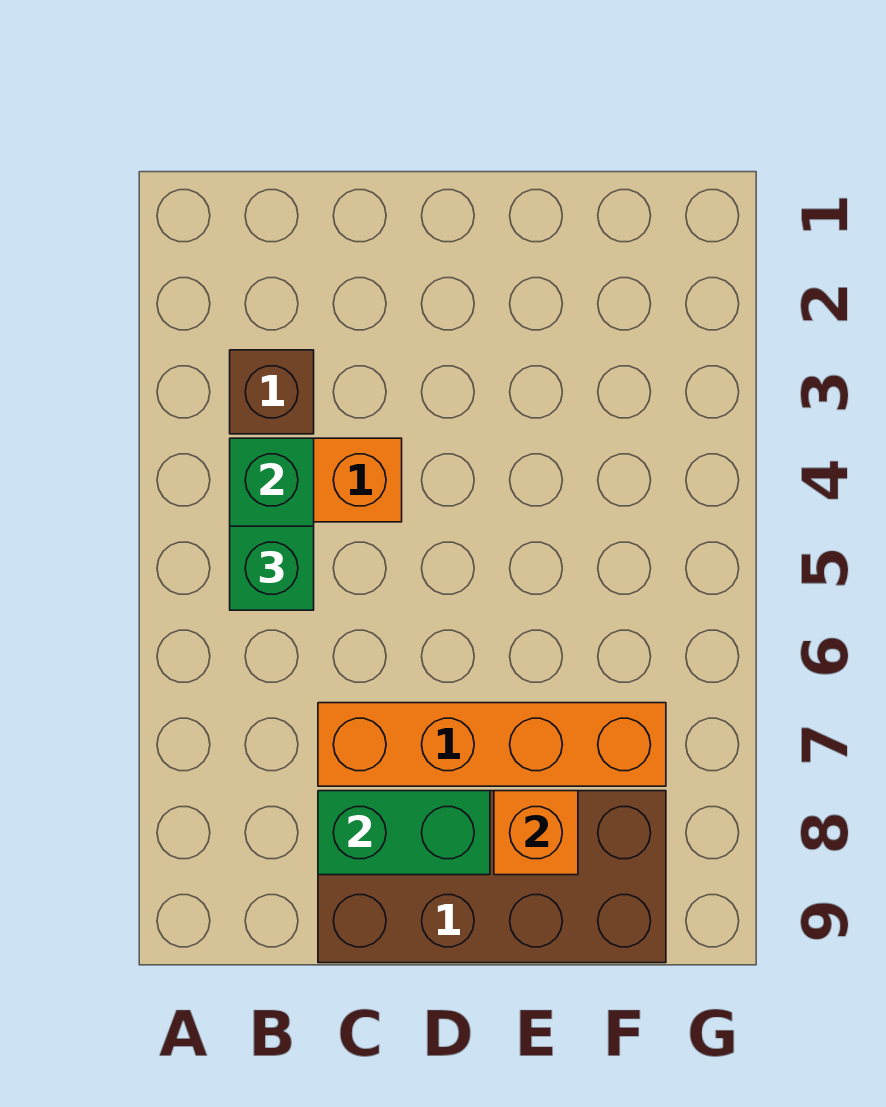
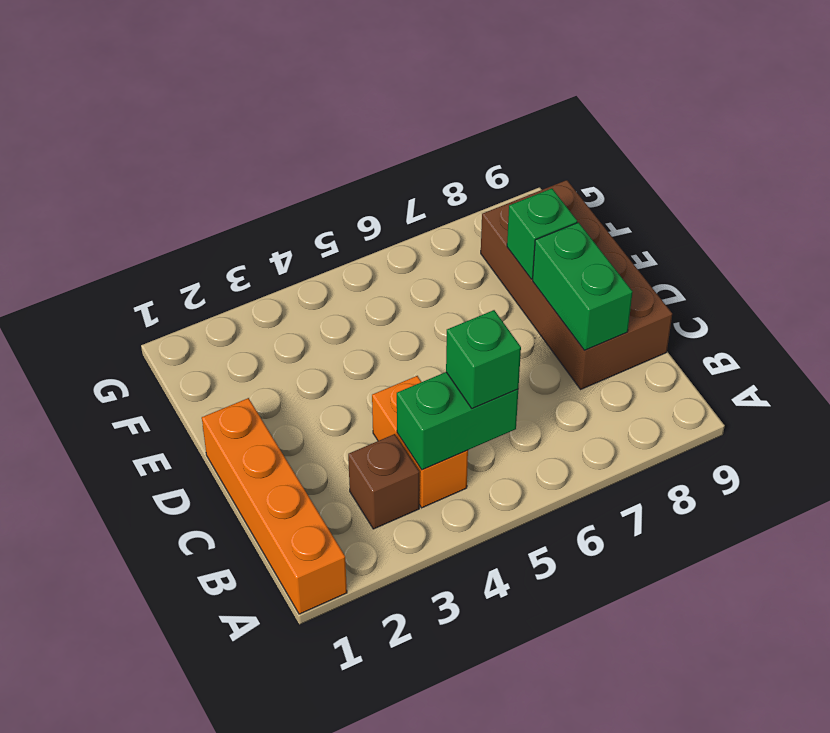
orange 1x4 brick [318,703,666,786] -> orange 1x4 brick moved to [202,398,347,614]
orange 1x1 brick [494,791,578,875] -> green 1x1 brick [507,188,577,279]

